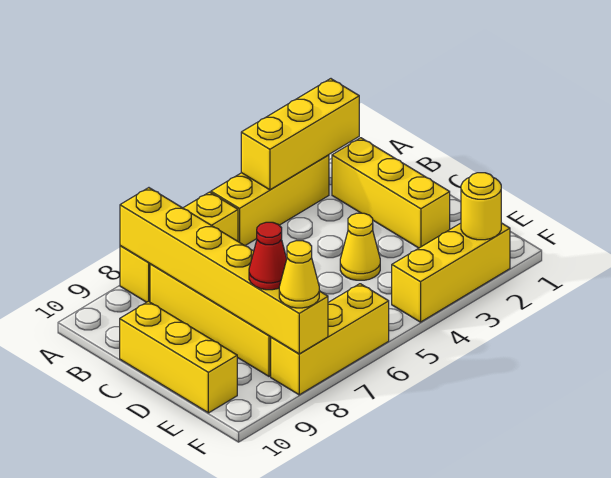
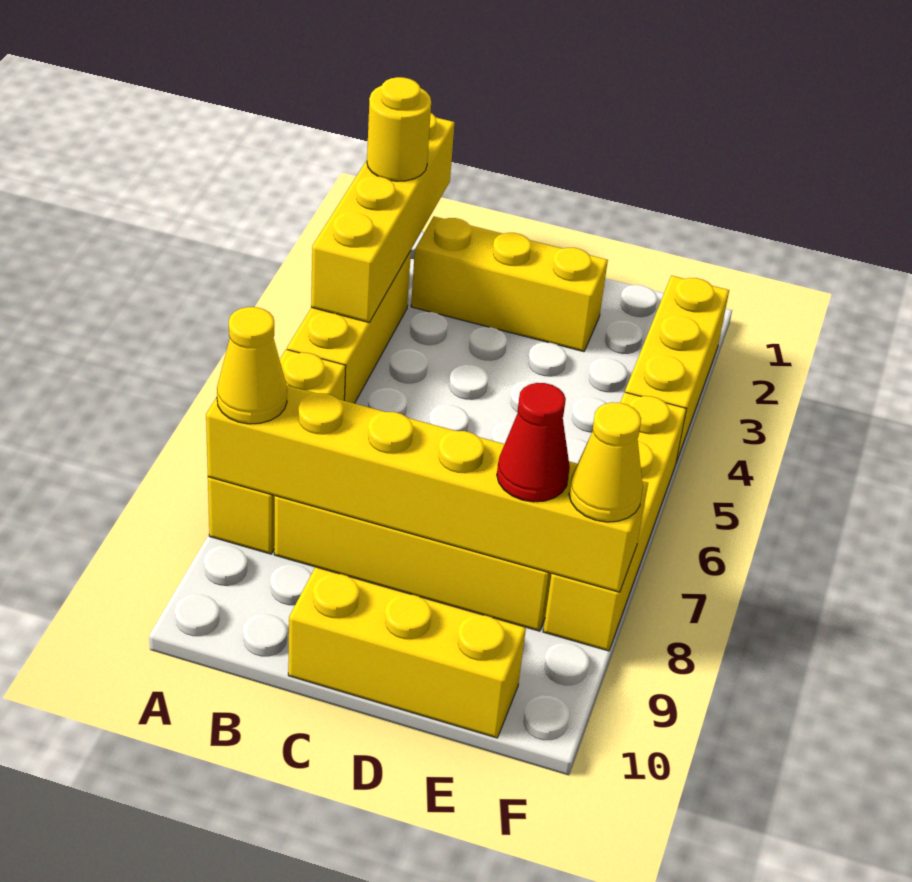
yellow 1x3 brick [241,79,359,190] -> yellow 1x4 brick [311,113,454,322]
yellow 1x1 cone [340,213,380,280] -> yellow 1x1 cone moved to [217,307,287,424]
yellow 1x1 round brick [461,173,501,240] -> yellow 1x1 round brick moved to [367,77,431,181]
yellow 1x3 brick [271,284,389,395] -> yellow 1x4 brick [543,392,686,651]

